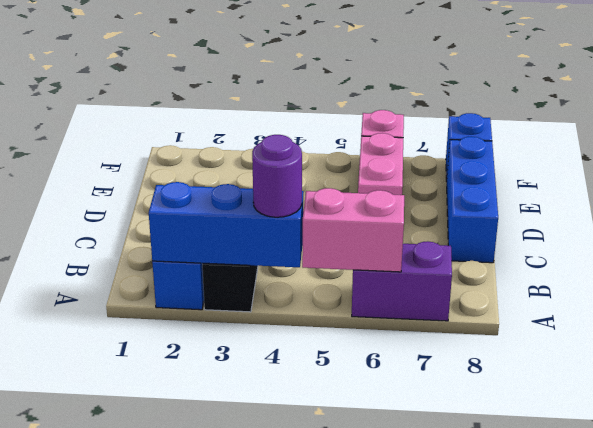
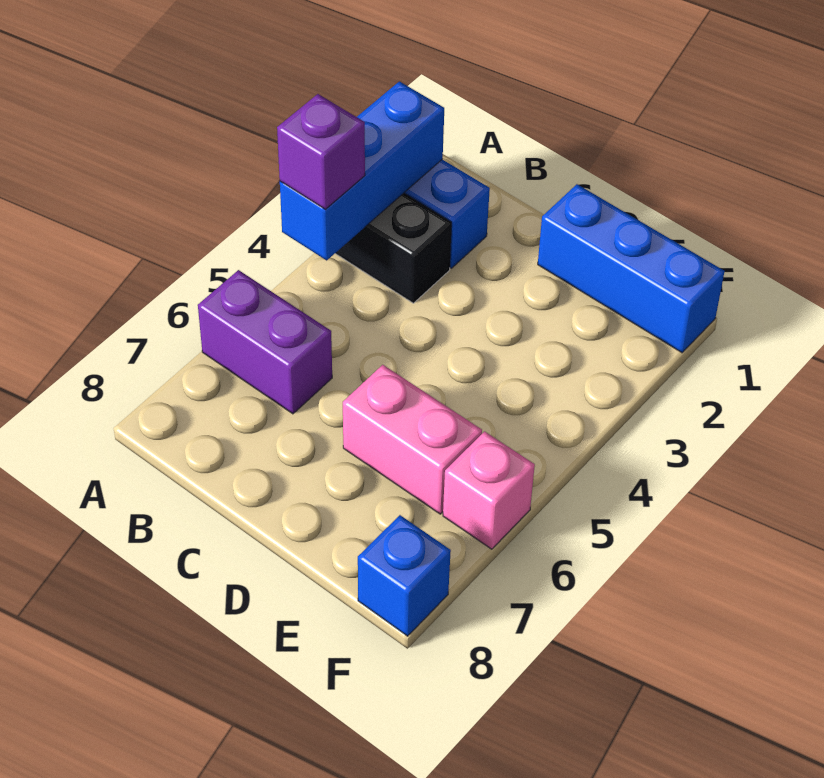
purple 1x1 round brick [252,135,302,217] -> purple 1x1 brick [277,94,365,209]
pink 1x2 brick [302,188,404,272] -> none
purple 1x2 brick [352,241,452,321] -> purple 1x2 brick turned to [198,270,332,414]
blue 1x3 brick [447,137,498,263] -> blue 1x3 brick moved to [538,184,725,353]

